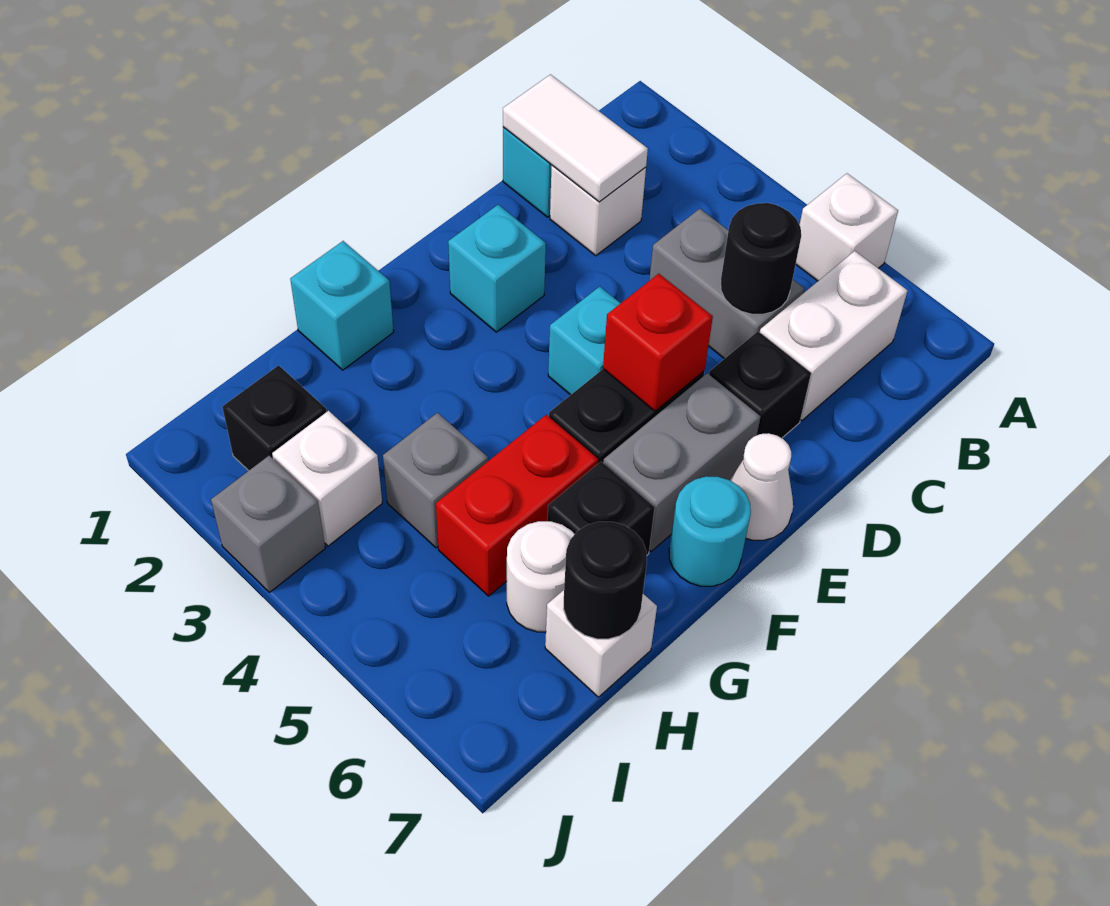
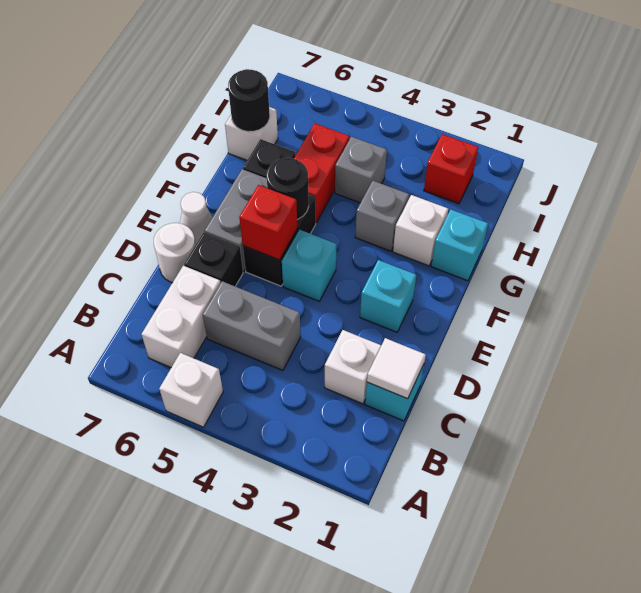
white 1x2 tile [503,75,648,202] -> white 1x1 tile [367,338,426,399]
black 1x1 round brick [721,203,801,314] -> black 1x1 round brick moved to [267,158,309,219]
cyan 1x1 round brick [669,476,751,586] -> none
white 1x1 round brick [507,521,575,632] -> white 1x1 round brick moved to [154,223,196,283]
black 1x1 brick [222,365,327,471] -> red 1x1 brick [424,134,478,204]
white 1x1 brick [272,411,382,546] -> white 1x1 brick moved to [393,195,448,266]
grey 1x1 brick [211,456,325,592] -> grey 1x1 brick moved to [355,181,409,251]

